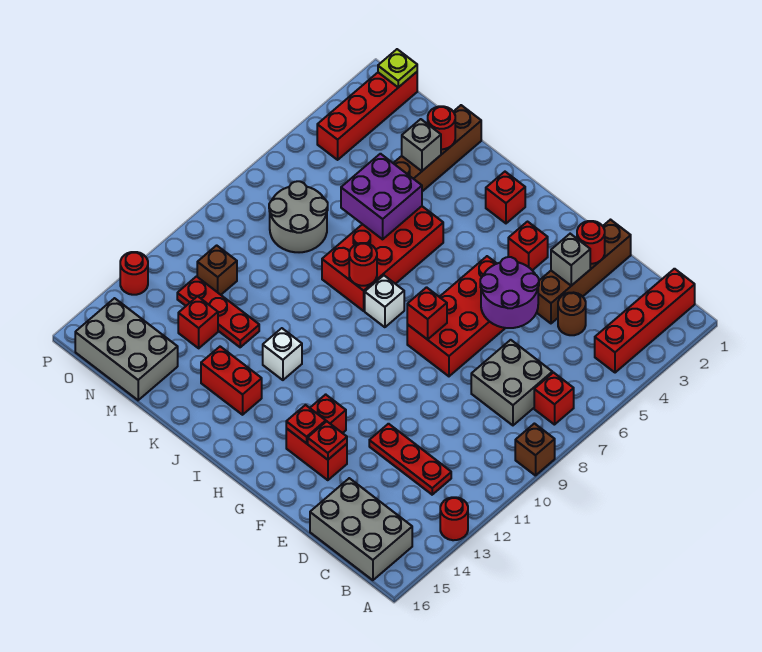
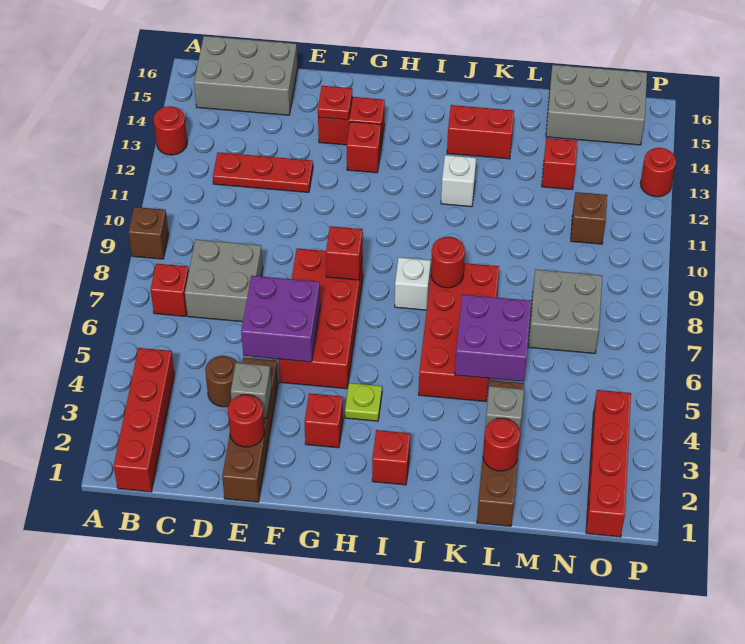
purple 2x2 round brick [480,257,539,328] -> purple 2x2 brick [241,276,320,362]
red 1x1 plate [286,405,326,443] -> none
red 1x3 plate [177,277,259,347] -> none
grey 2x2 round brick [269,181,328,252] -> grey 2x2 brick [528,269,602,354]
lime 1x1 plate [378,49,417,87] -> lime 1x1 plate moved to [345,383,382,421]

